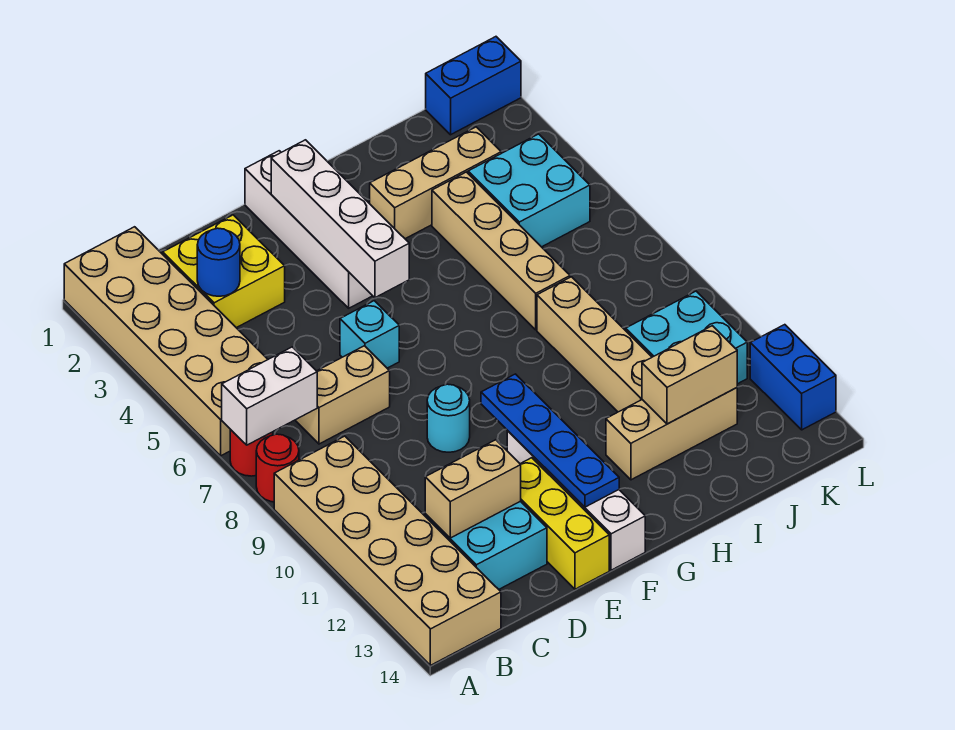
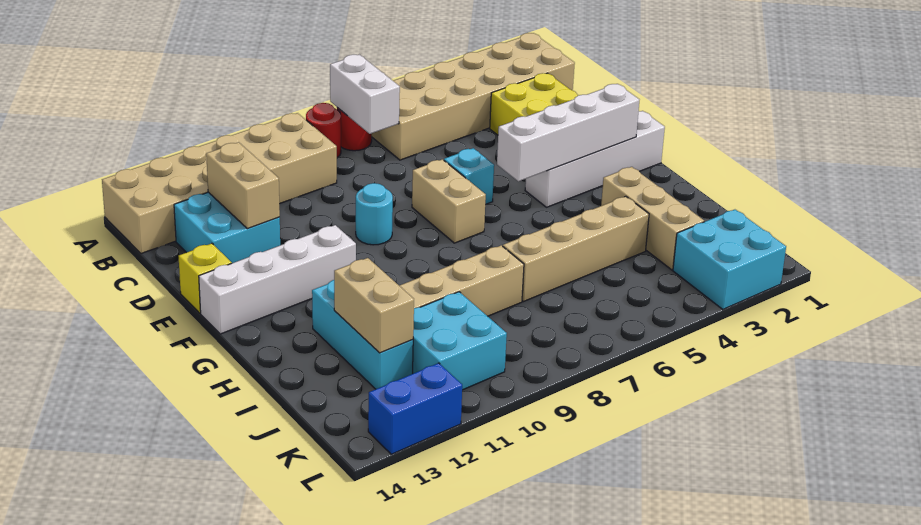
blue 1x1 round brick [197,228,240,296] -> none
tan 1x2 brick [295,346,390,444] -> tan 1x2 brick moved to [412,159,486,243]
yellow 1x3 brick [521,458,609,589] -> yellow 1x1 brick [178,243,232,313]
blue 1x4 plate [481,374,619,507] -> none
tan 1x3 brick [606,388,737,480] -> cyan 1x3 brick [312,280,413,389]
cyan 2x2 brick [468,134,590,247] -> cyan 2x2 brick moved to [673,210,786,309]
blue 1x2 brick [426,37,521,135] -> none

